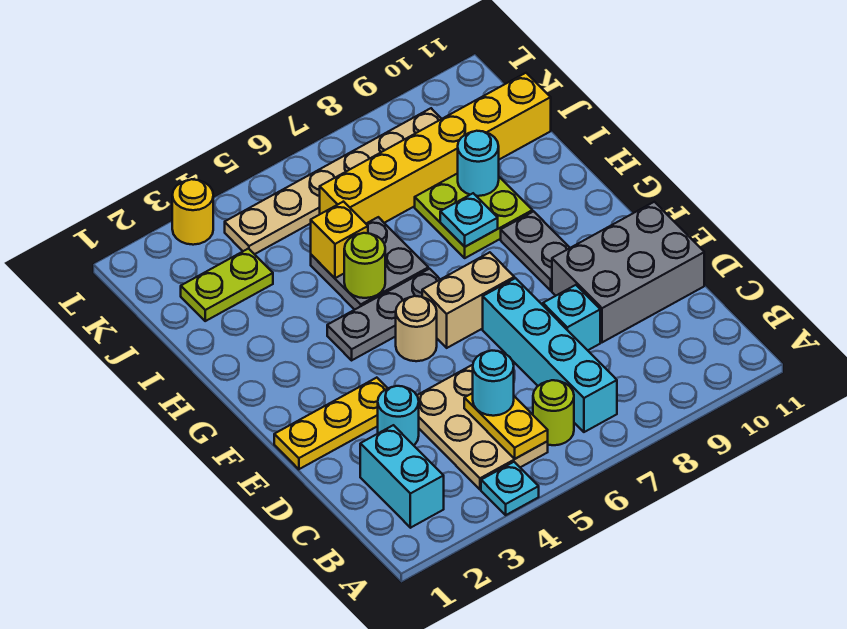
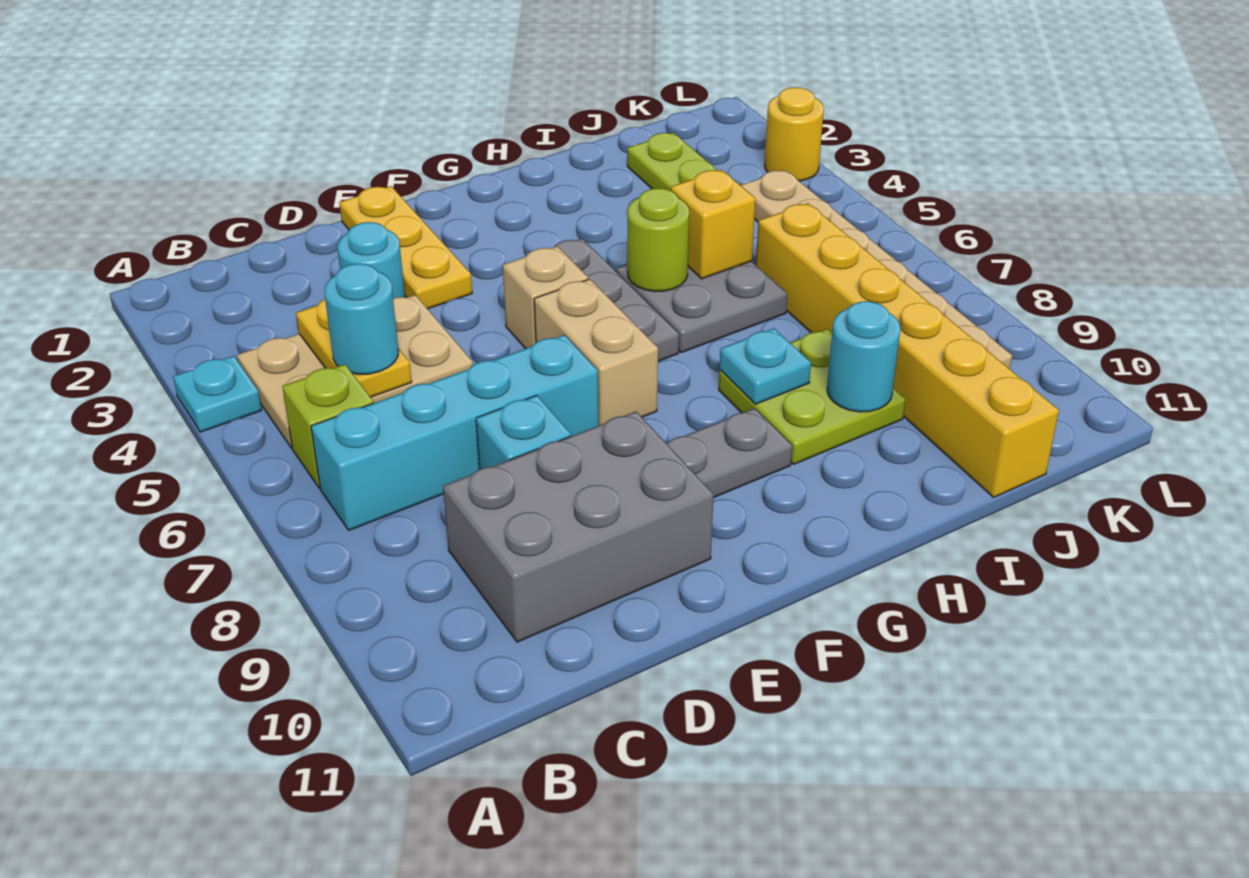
cyan 1x2 brick [360,425,444,528] -> none
yellow 1x2 plate [464,393,548,459] -> yellow 1x2 plate turned to [296,299,412,397]
lime 1x1 round brick [533,380,574,445] -> lime 1x1 brick [282,364,374,488]
grey 2x3 brick [552,202,704,342] -> grey 2x3 brick turned to [443,411,714,642]
tan 1x1 round brick [396,296,437,361] -> tan 1x1 brick [503,246,588,349]

